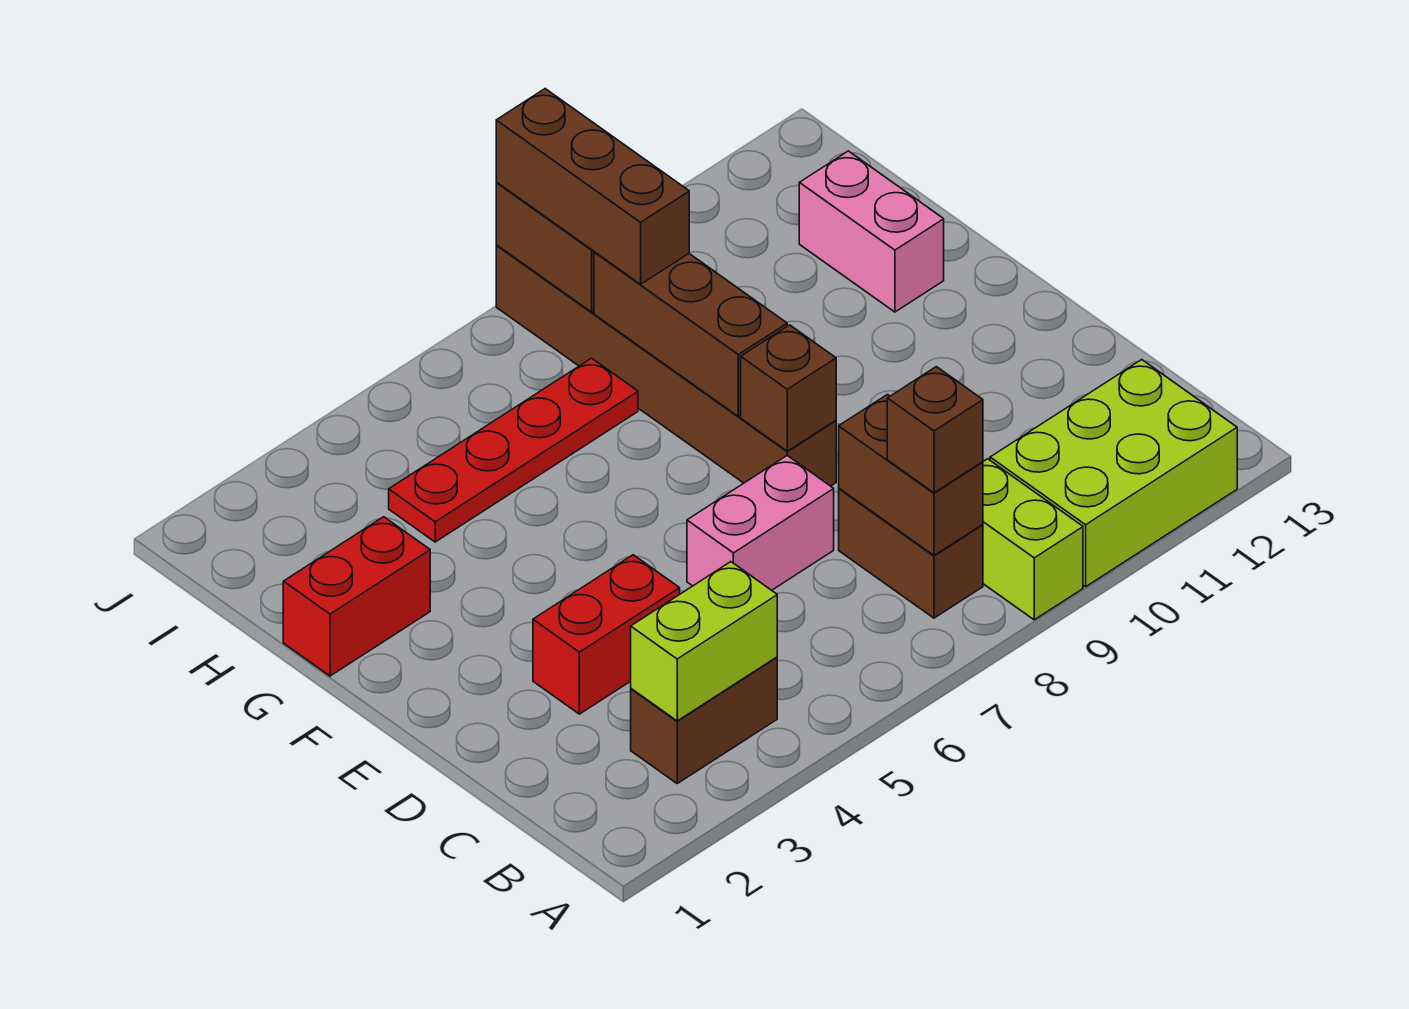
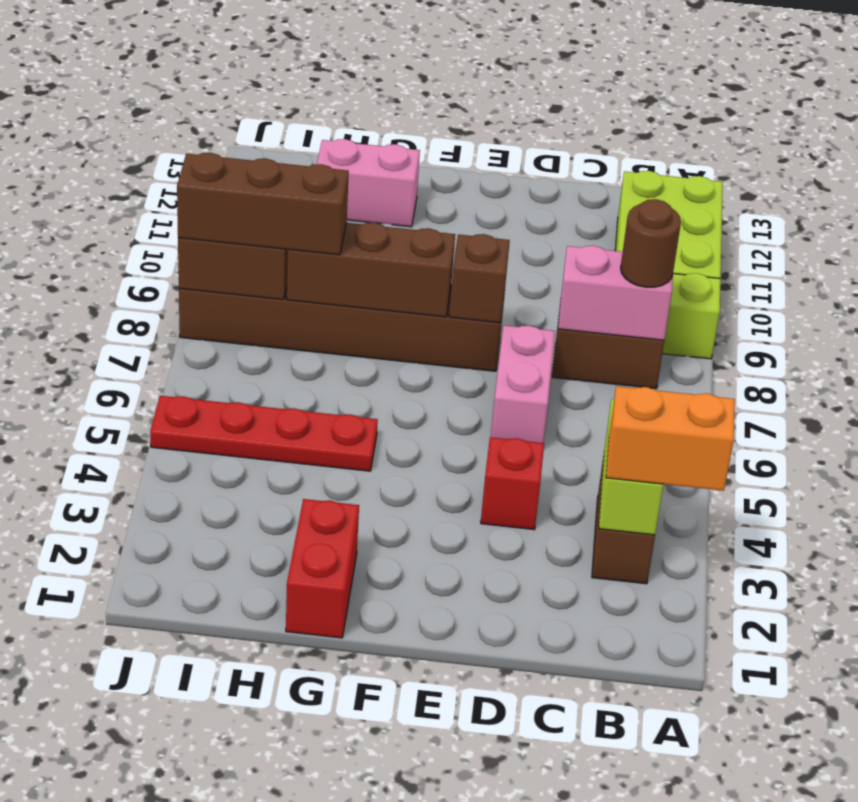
none -> orange 1x2 brick [606,386,735,491]
brown 1x2 brick [839,395,983,555] -> pink 1x2 brick [558,246,673,340]
brown 1x1 brick [887,367,983,493] -> brown 1x1 round brick [621,199,681,287]
red 1x2 brick [533,555,680,714] -> red 1x1 brick [481,437,544,530]
red 1x4 plate [389,358,638,542] -> red 1x4 plate turned to [150,396,378,471]

